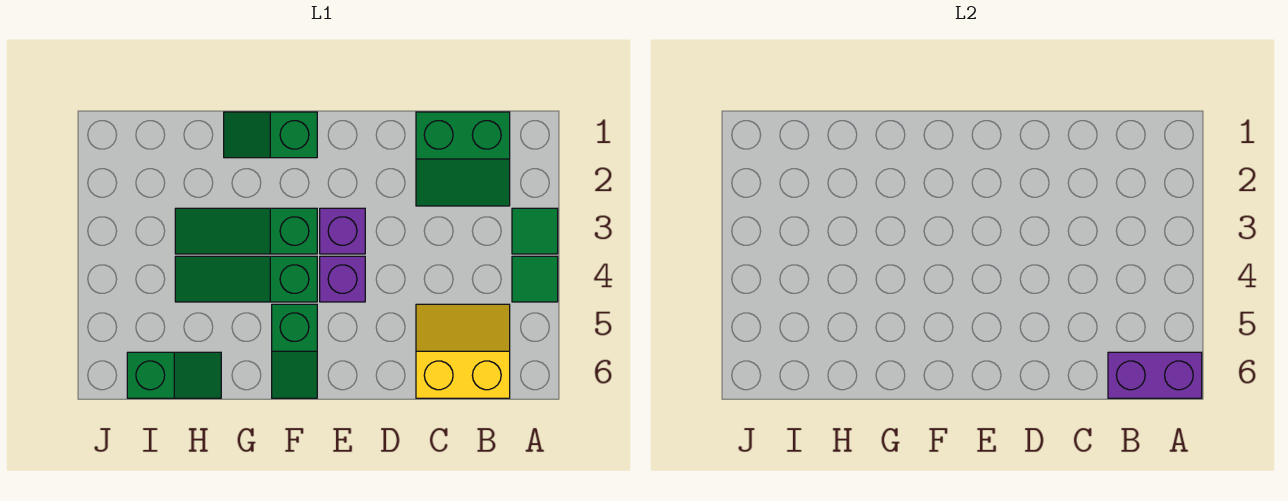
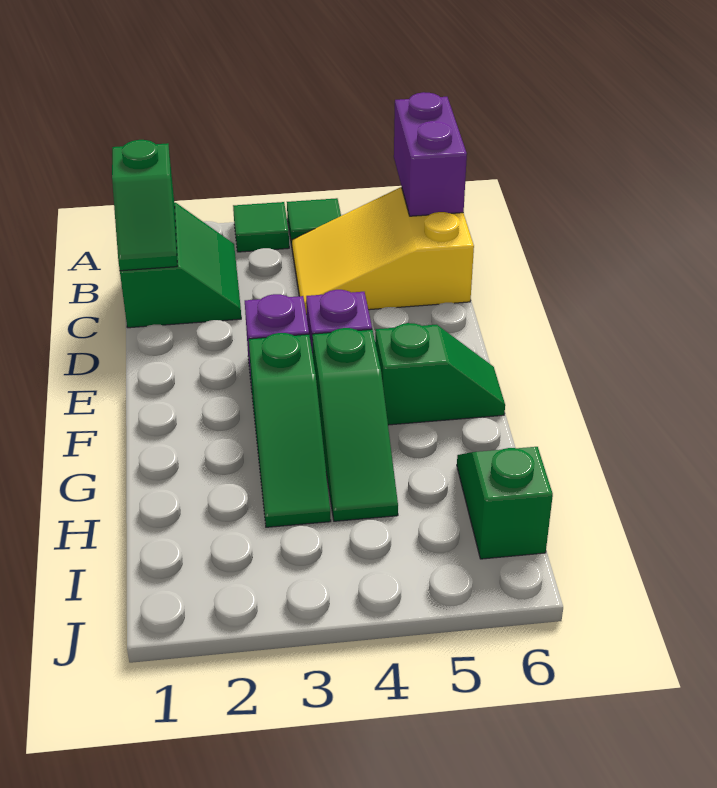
yellow 2x2 slope [416,304,510,398] -> yellow 2x3 slope [292,187,474,314]
green 1x2 slope [224,112,317,158] -> green 1x2 slope moved to [112,140,177,271]

